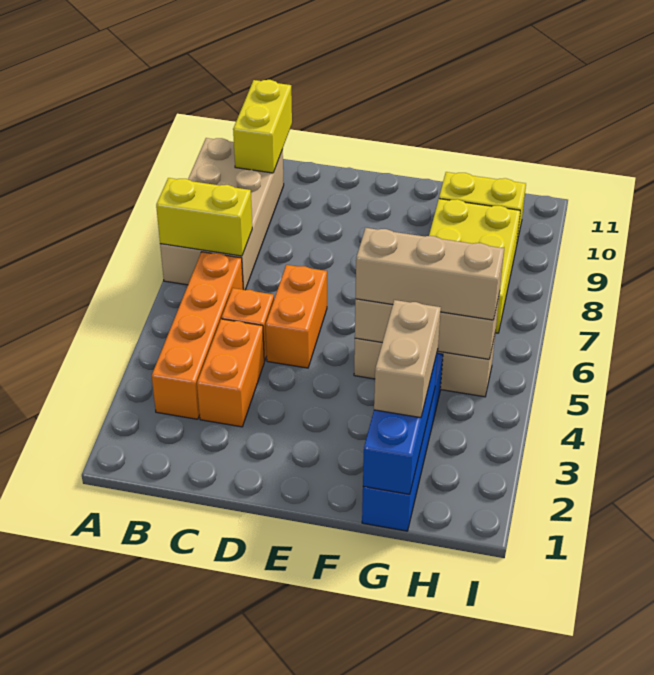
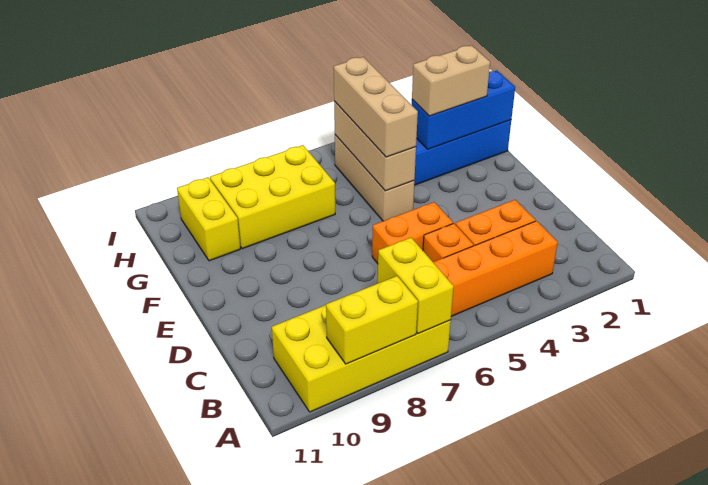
tan 2x4 brick [160,138,284,290] -> yellow 2x4 brick [272,305,451,412]
yellow 1x2 brick [233,80,292,173] -> yellow 1x2 brick moved to [326,276,418,364]

